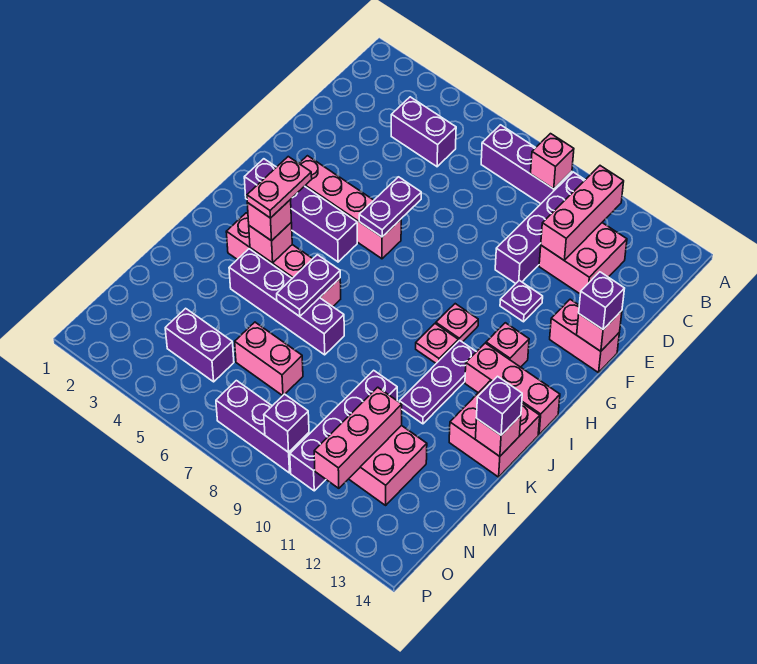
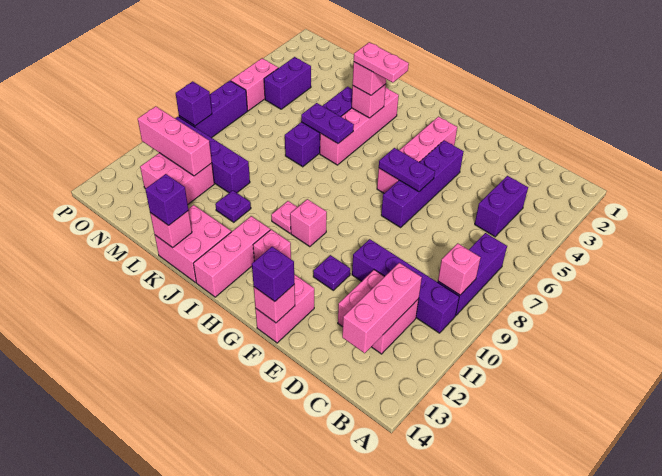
pink 1x3 brick [541,166,624,260] -> pink 1x3 brick turned to [342,263,422,353]
purple 1x4 brick [244,159,357,262] -> purple 1x4 brick moved to [381,140,464,227]
pink 1x1 plate [436,304,478,342] -> pink 1x1 brick [290,199,327,247]
purple 1x3 plate [399,340,476,424] -> purple 1x1 plate [215,190,251,222]
pink 1x2 brick [235,322,303,396] -> pink 1x2 brick moved to [231,58,278,111]

